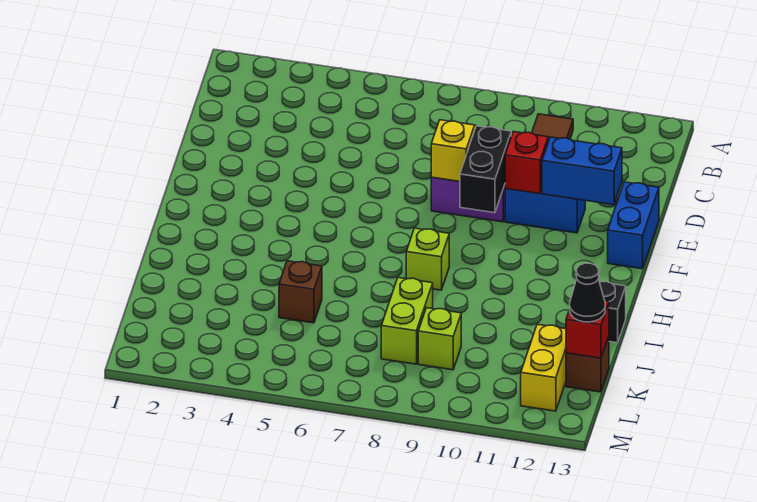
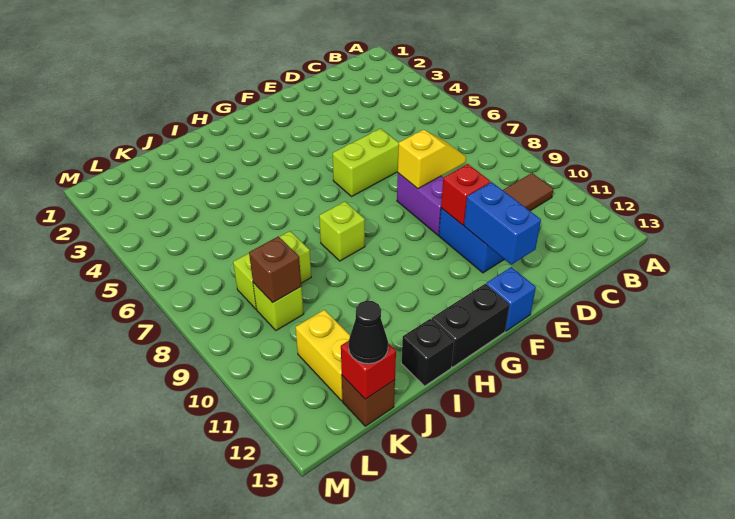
none -> lime 1x2 brick [333,128,399,196]
black 1x2 brick [460,126,511,213] -> black 1x2 brick moved to [431,284,510,367]
blue 1x2 brick [608,182,659,269] -> blue 1x1 brick [486,267,536,331]
brown 1x1 brick [279,261,322,323] -> brown 1x1 brick moved to [249,236,301,303]
yellow 1x2 brick [521,324,566,411] -> yellow 1x2 brick turned to [295,310,350,401]

